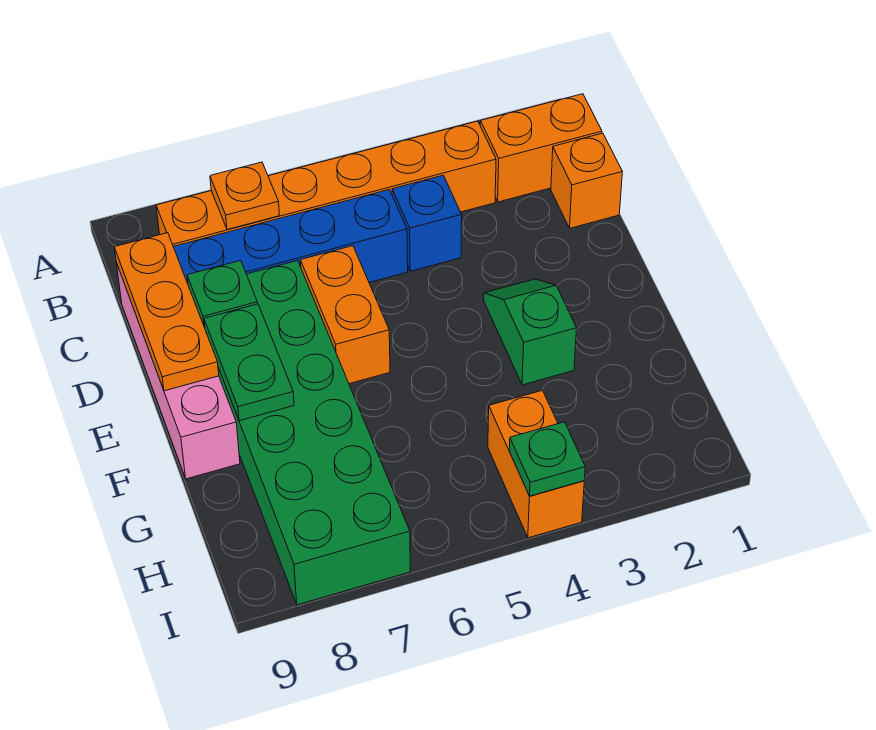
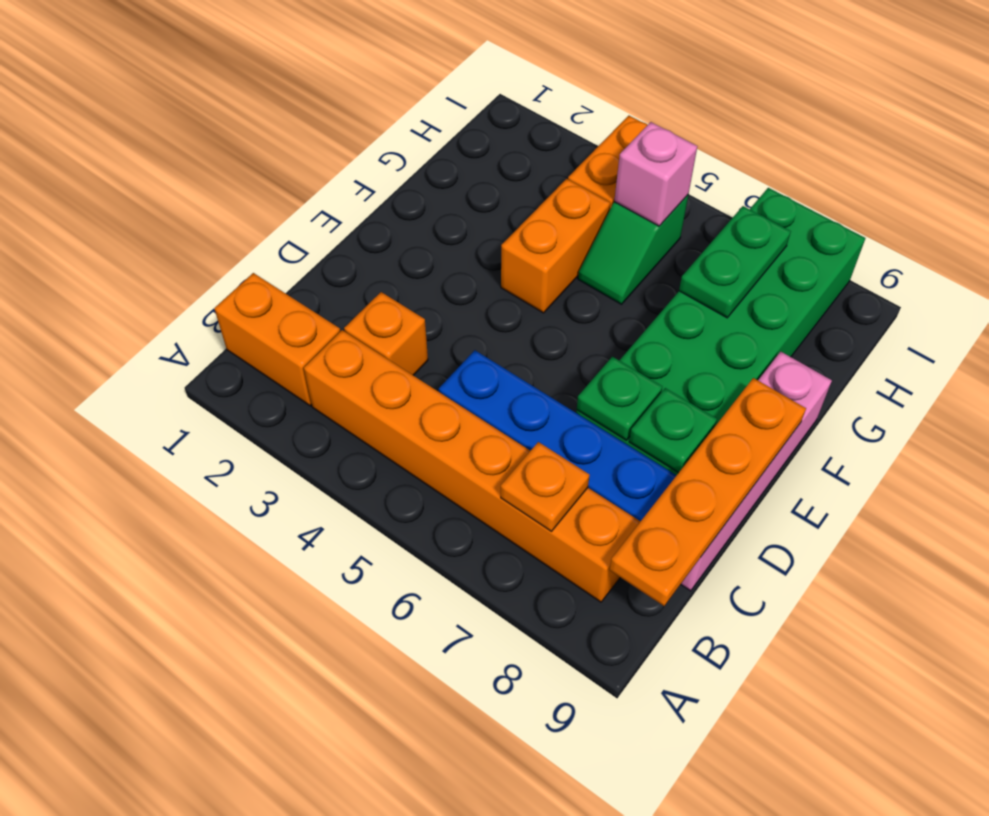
orange 1x1 brick [551,133,622,228] -> orange 1x1 brick moved to [344,292,428,375]
blue 1x1 brick [392,175,462,271] -> none
orange 1x3 plate [114,233,219,391] -> orange 1x4 plate [610,378,806,606]
orange 1x2 brick [301,246,390,384] -> orange 1x2 brick moved to [501,179,610,313]
green 1x2 slope [484,279,577,385] -> green 1x2 slope moved to [578,195,688,304]
green 1x2 plate [204,304,294,421] -> green 1x2 plate moved to [679,206,791,318]
none -> pink 1x1 brick [614,122,697,226]
green 1x1 plate [509,422,585,496] -> green 1x1 plate moved to [577,357,662,440]

